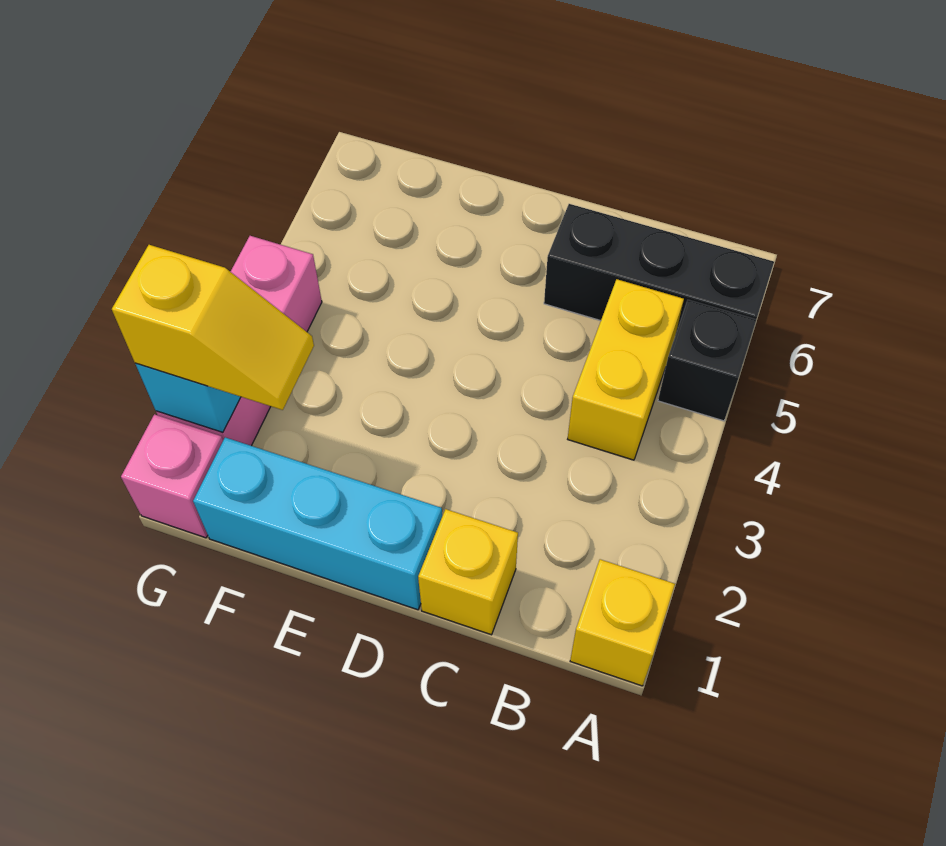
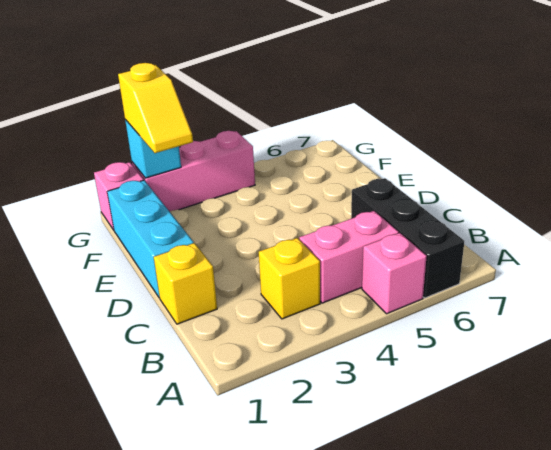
yellow 1x1 brick [570,559,675,686] -> yellow 1x1 brick moved to [259,238,320,319]
black 1x1 brick [658,300,756,421] -> pink 1x1 brick [362,233,427,314]
yellow 1x2 brick [568,279,684,460] -> pink 1x2 brick [299,211,399,303]

